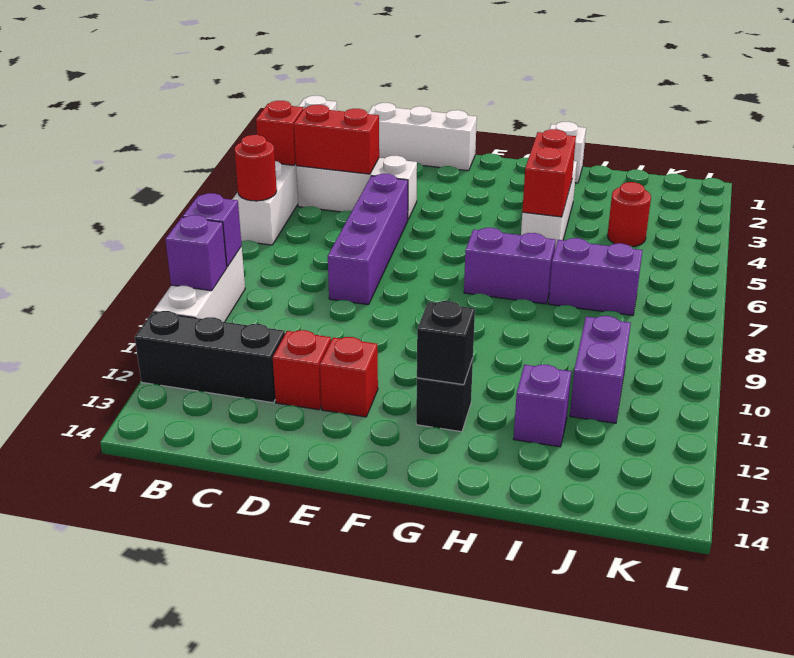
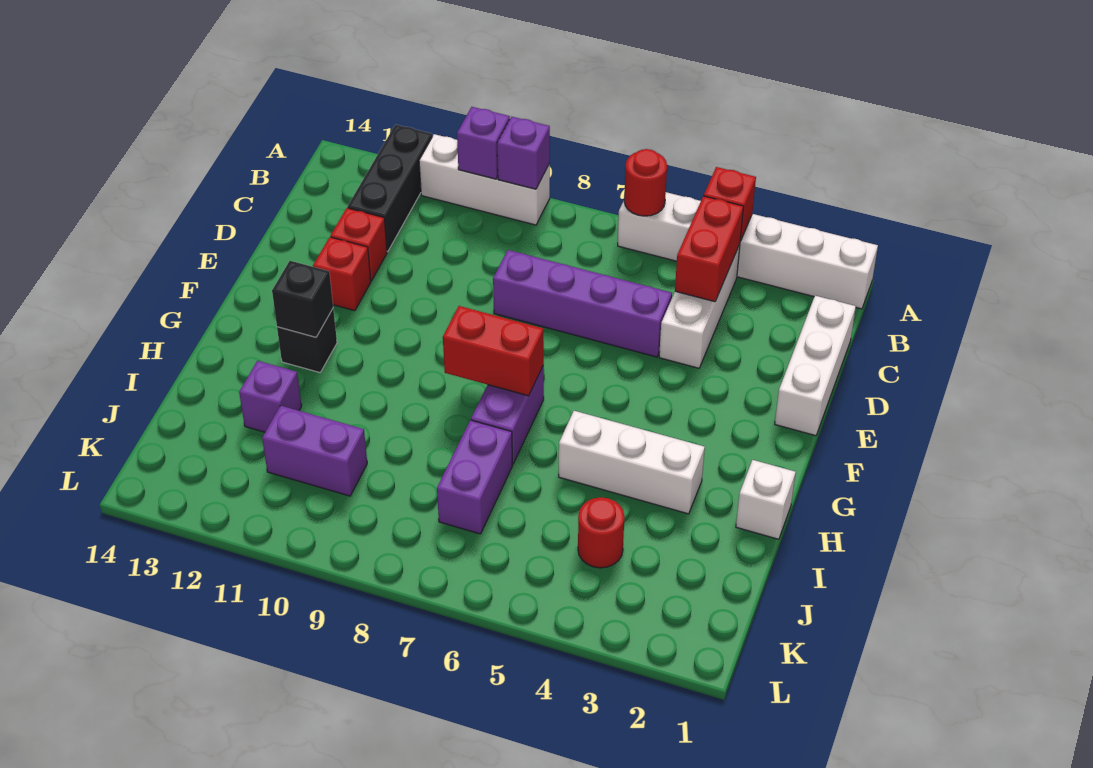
red 1x2 brick [522,129,576,217] -> red 1x2 brick moved to [443,306,544,396]

